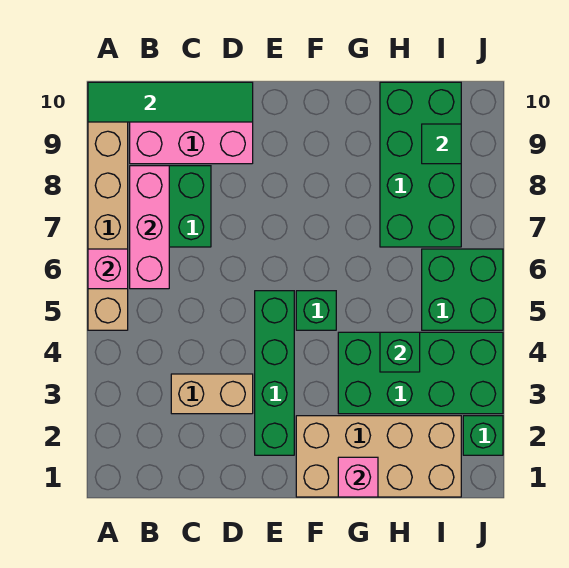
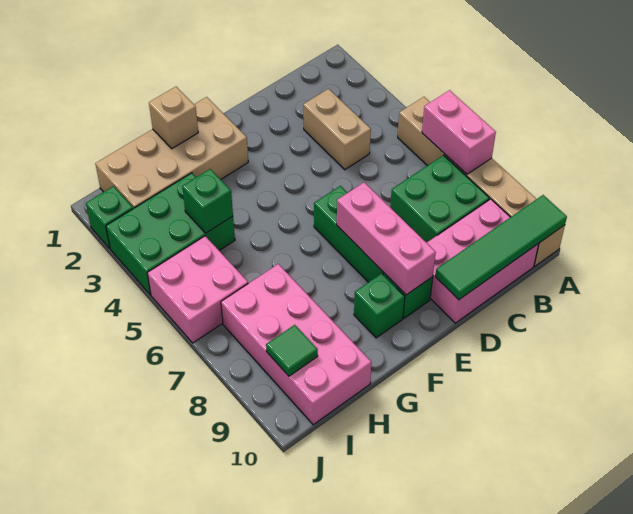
pink 1x1 brick [88,249,128,289] -> pink 1x2 brick [422,90,496,174]
pink 1x3 brick [130,166,169,289] -> pink 1x3 brick moved to [337,182,436,295]
tan 1x2 brick [171,374,253,414] -> tan 1x2 brick turned to [303,89,371,170]
green 1x4 brick [255,291,294,455] -> green 1x4 brick moved to [314,186,433,318]
green 1x1 brick [296,291,336,330] -> green 1x1 brick moved to [354,273,405,338]
pink 1x1 brick [338,457,378,497] -> tan 1x1 brick [149,87,198,149]
green 2x4 brick [338,332,503,414] -> green 2x3 brick [106,173,235,295]
green 2x4 brick [380,82,461,247] -> pink 2x4 brick [221,264,372,425]
green 2x2 brick [422,249,503,330] -> pink 2x2 brick [147,236,248,343]

